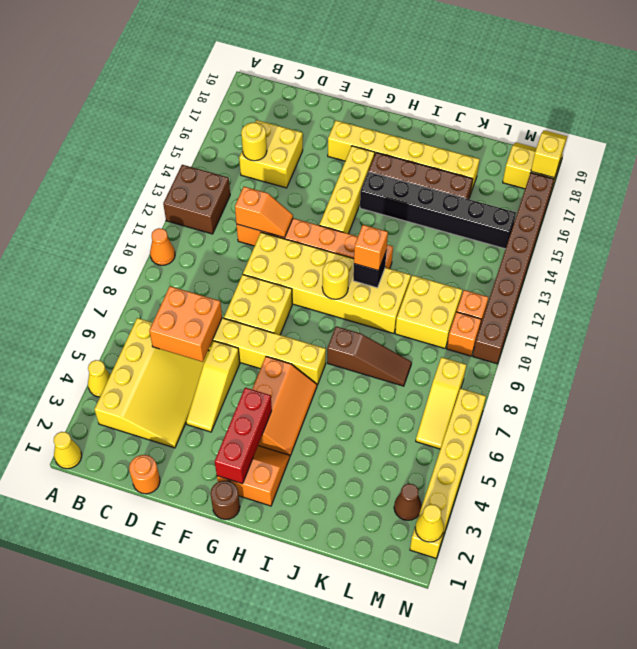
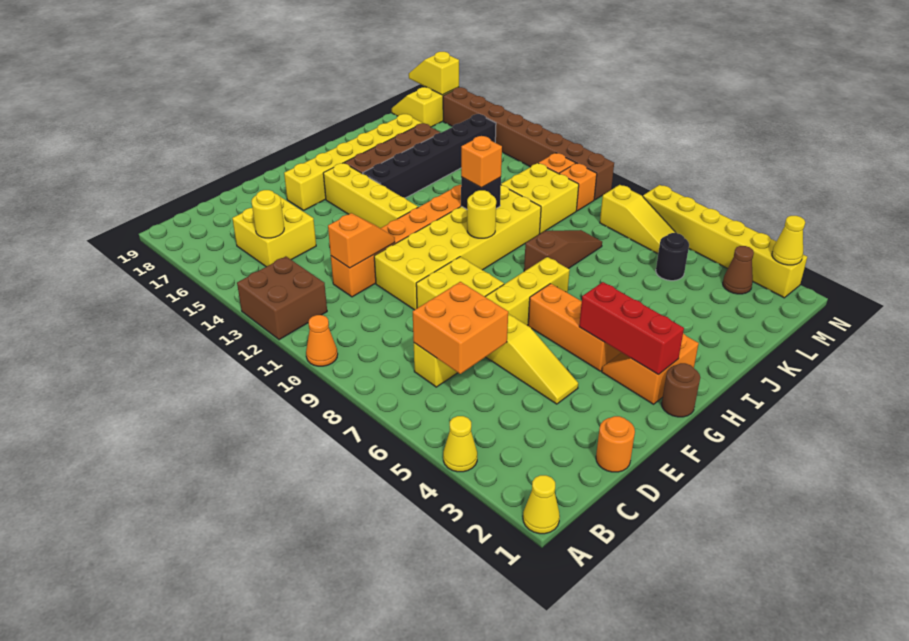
yellow 3x4 slope [94,318,209,448] -> none
none -> black 1x1 round brick [656,233,689,281]

